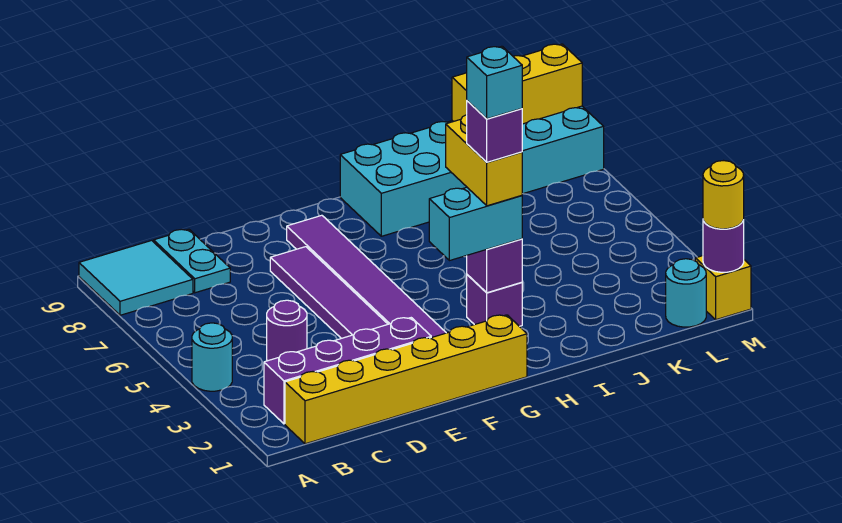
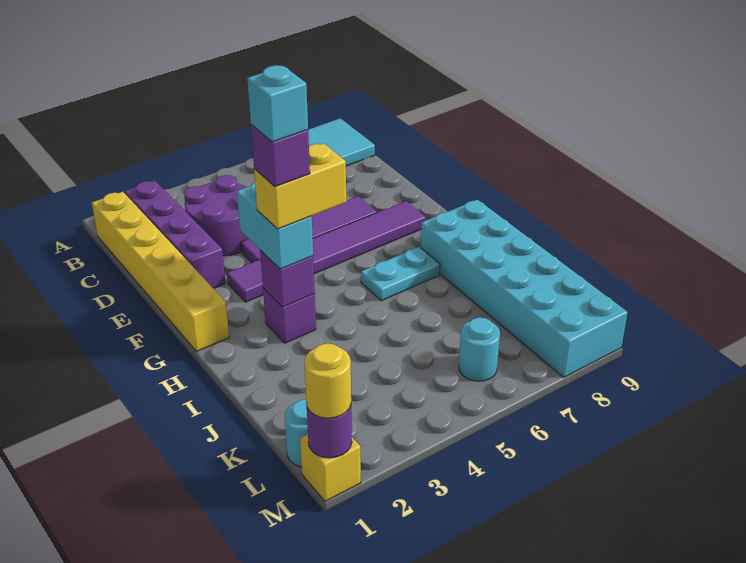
cyan 1x1 round brick [192,323,232,391] -> cyan 1x1 round brick moved to [459,317,500,381]
purple 1x1 round brick [267,300,307,361] -> purple 2x2 round brick [184,175,249,256]
cyan 1x2 plate [154,229,230,293] -> cyan 1x2 plate moved to [361,247,440,301]
yellow 1x3 brick [452,44,582,124] -> none

